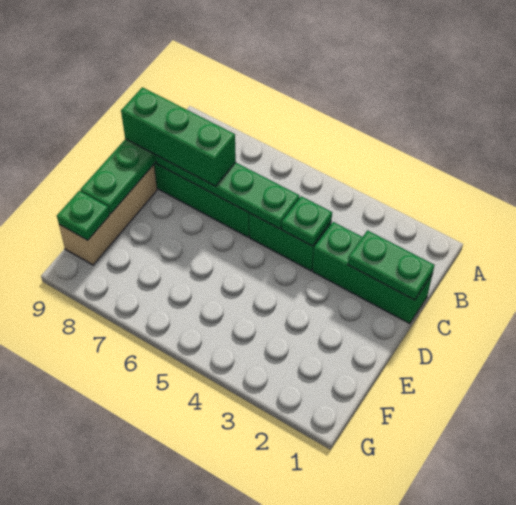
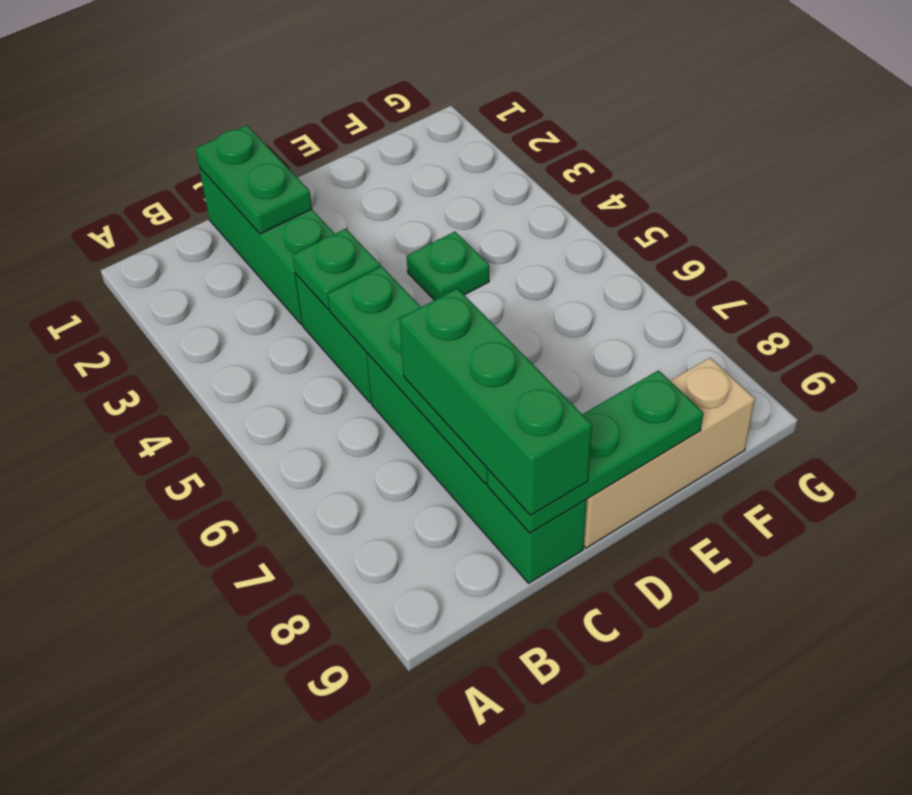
green 1x1 plate [57,191,110,240] -> green 1x1 plate moved to [407,232,489,300]

